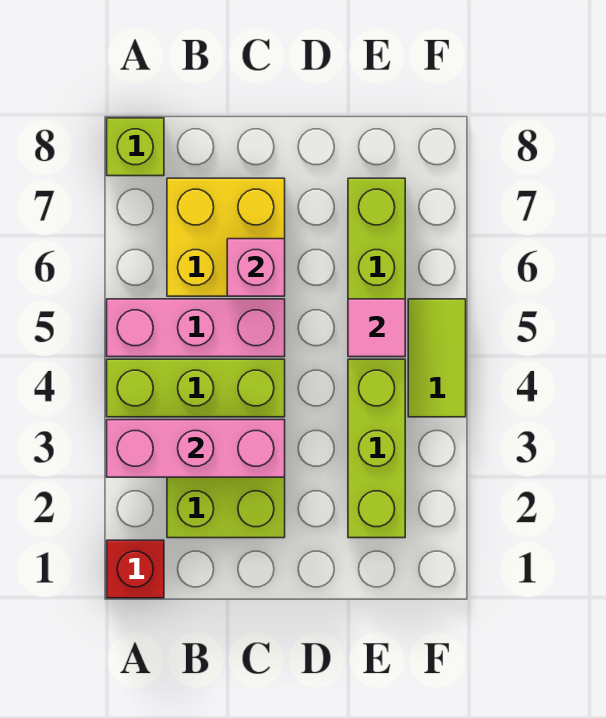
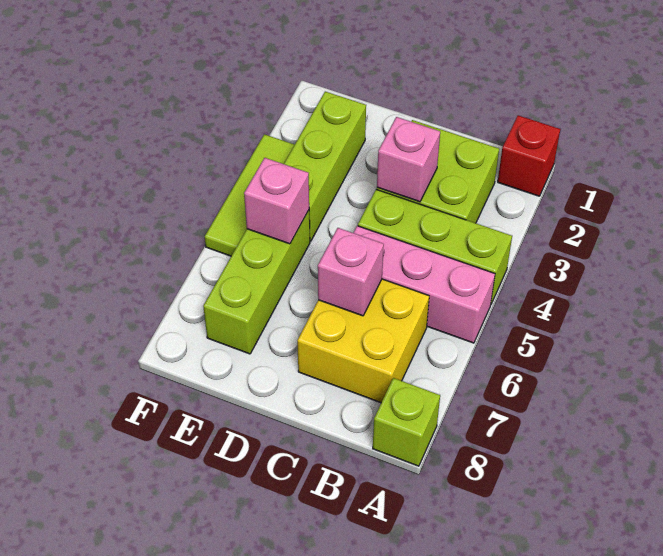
pink 1x3 brick [107,420,285,477] -> pink 1x1 brick [377,117,440,202]
pink 1x1 tile [348,299,405,357] -> pink 1x1 brick [244,158,309,244]
lime 1x2 tile [408,299,466,417] -> lime 1x3 tile [205,134,295,256]

